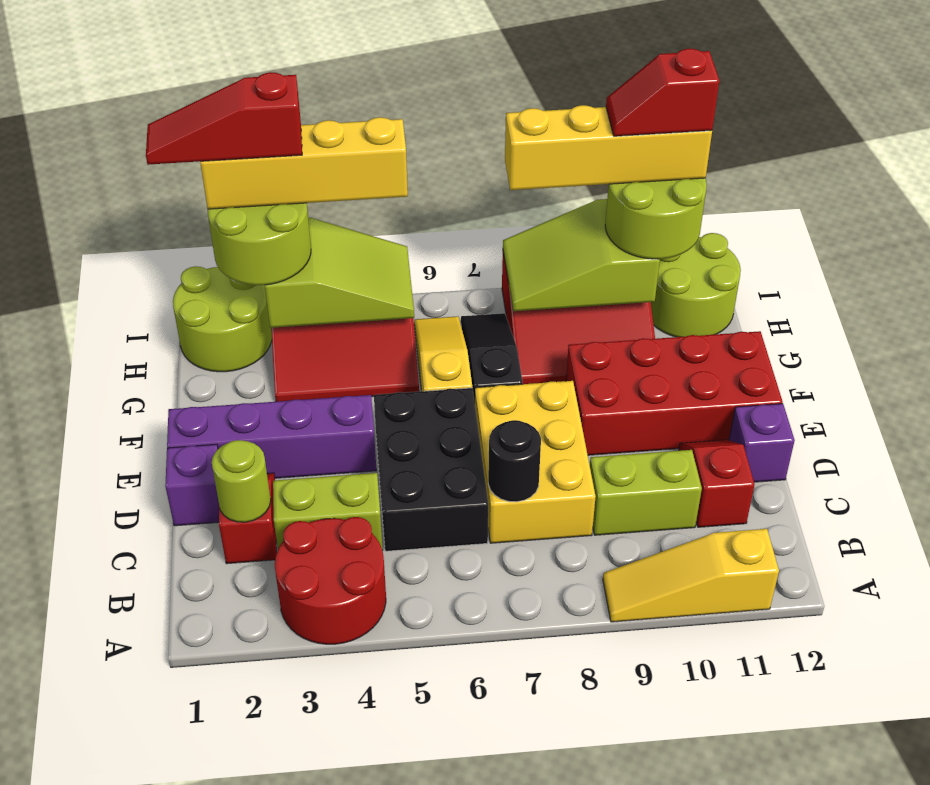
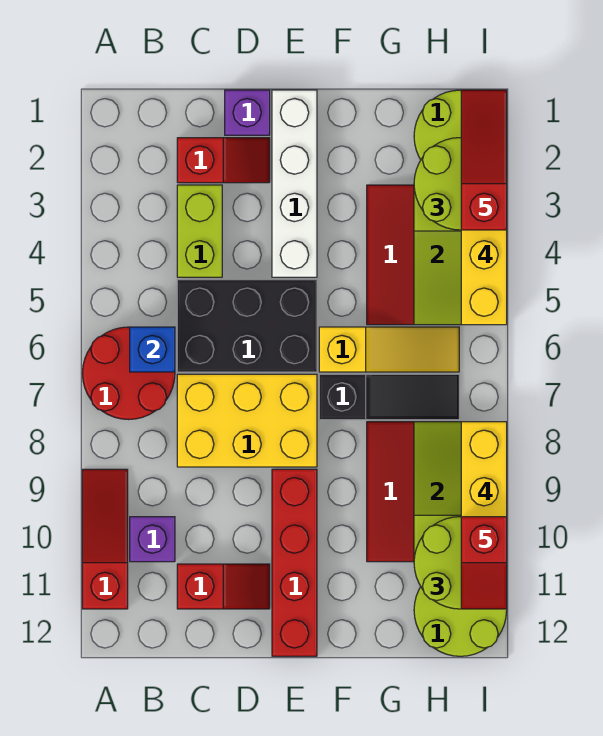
red 2x2 round brick [275,517,386,644] -> red 2x2 round brick moved to [82,327,175,420]
yellow 1x3 slope [603,529,779,622] -> red 1x3 slope [82,469,128,609]
none -> blue 1x1 brick [130,327,175,372]
lime 1x1 round brick [212,440,271,522] -> none
black 1x1 round brick [488,420,541,502] -> none
lime 1x2 brick [590,450,702,535] -> none
purple 1x1 brick [729,404,795,482] -> purple 1x1 brick moved to [130,517,175,562]
purple 1x4 brick [167,395,377,478] -> white 1x4 brick [272,90,317,277]
red 2x4 brick [566,331,783,455] -> red 1x4 brick [272,469,317,656]
red 1x2 slope [606,49,719,136] -> red 1x2 slope turned to [461,517,507,609]

